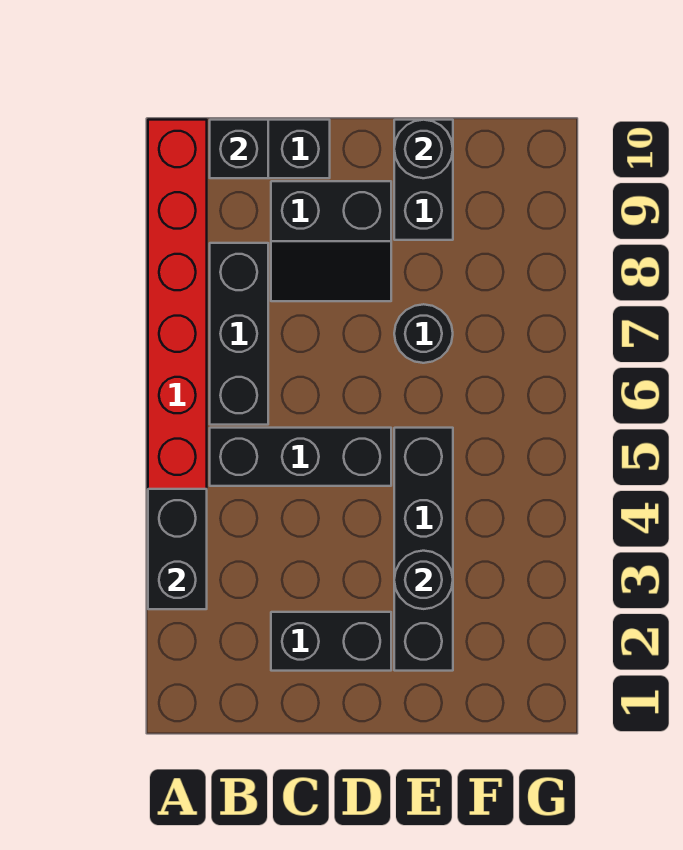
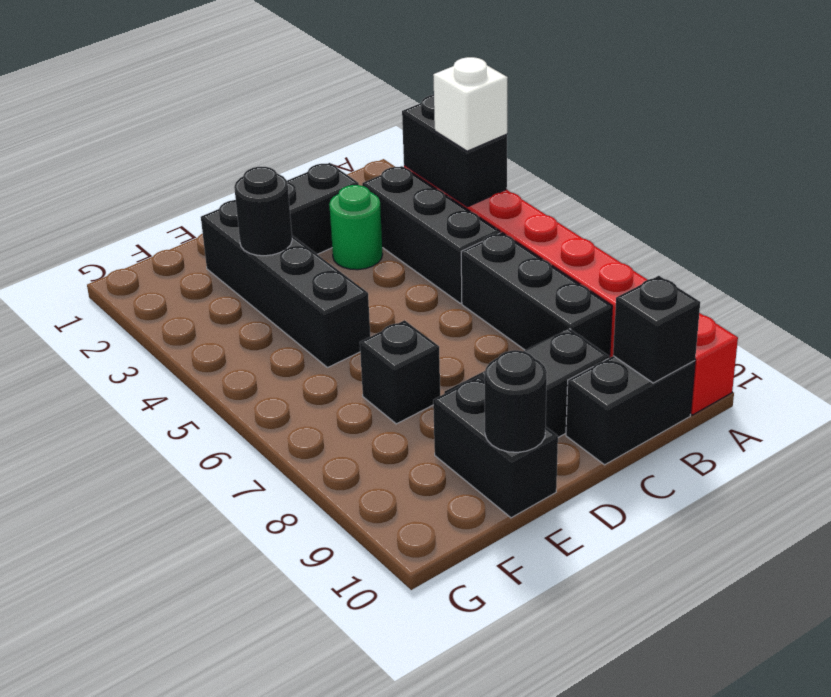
none -> white 1x1 brick [433,57,508,151]
black 1x3 brick [210,428,391,486] -> black 1x3 brick turned to [362,166,500,303]
none -> green 1x1 round brick [329,185,383,270]
black 1x1 round brick [394,304,453,363] -> black 1x1 brick [360,320,440,424]

